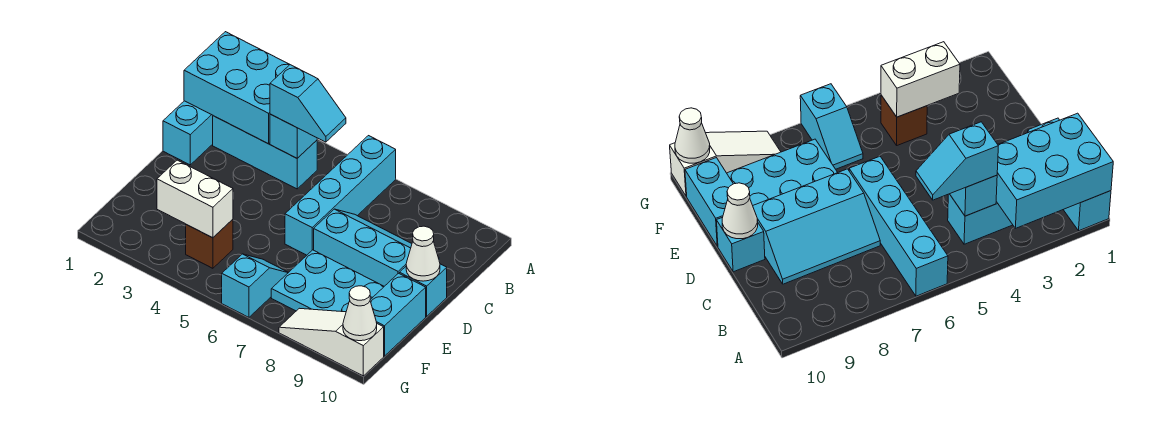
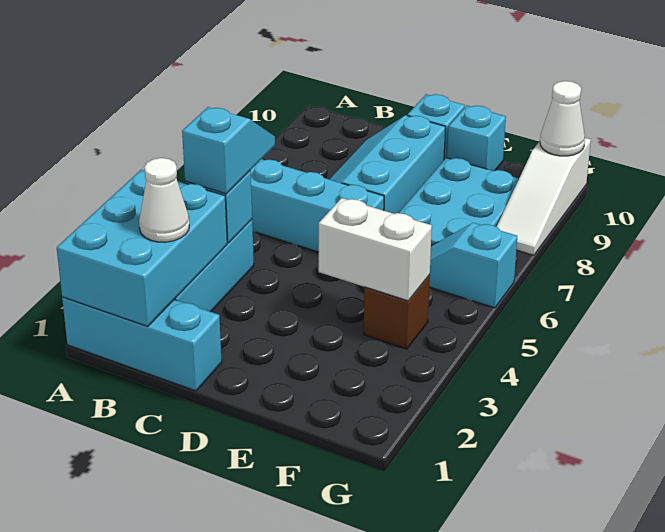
white 1x1 cone [406,226,440,281] -> white 1x1 cone moved to [139,158,189,242]
cyan 1x2 brick [370,273,426,356] -> cyan 1x1 brick [447,106,506,171]
white 1x2 brick [157,160,233,238] -> white 1x2 brick turned to [319,198,432,301]

